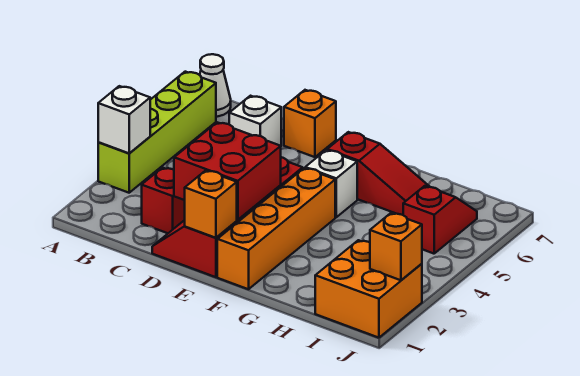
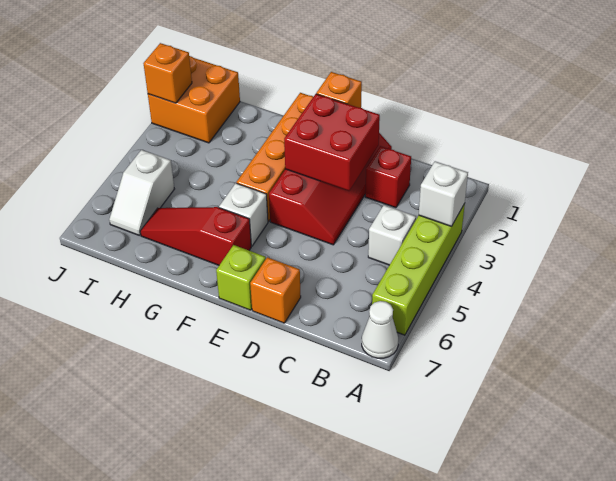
white 1x1 brick [229,96,281,146] -> white 1x1 brick moved to [368,205,416,265]
none -> lime 1x1 brick [216,245,266,310]
red 1x2 slope [403,186,477,254] -> white 1x2 slope [109,150,174,236]

